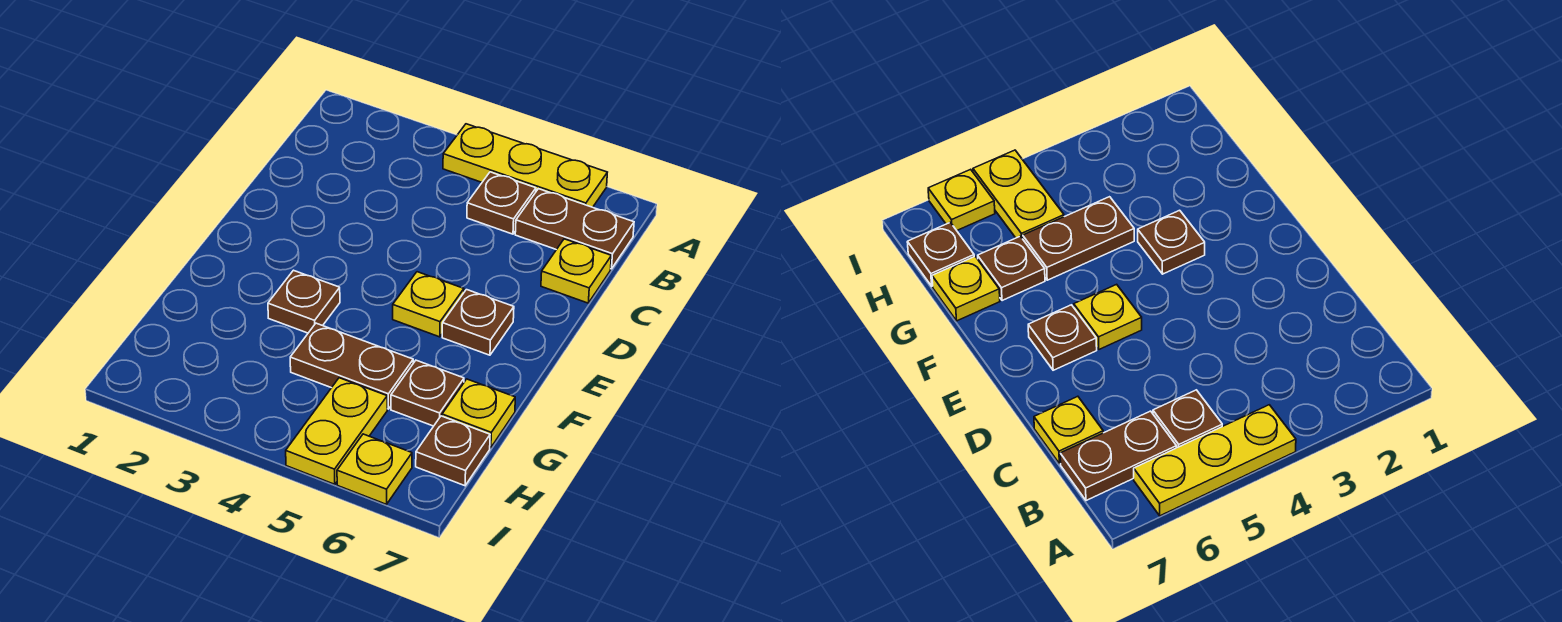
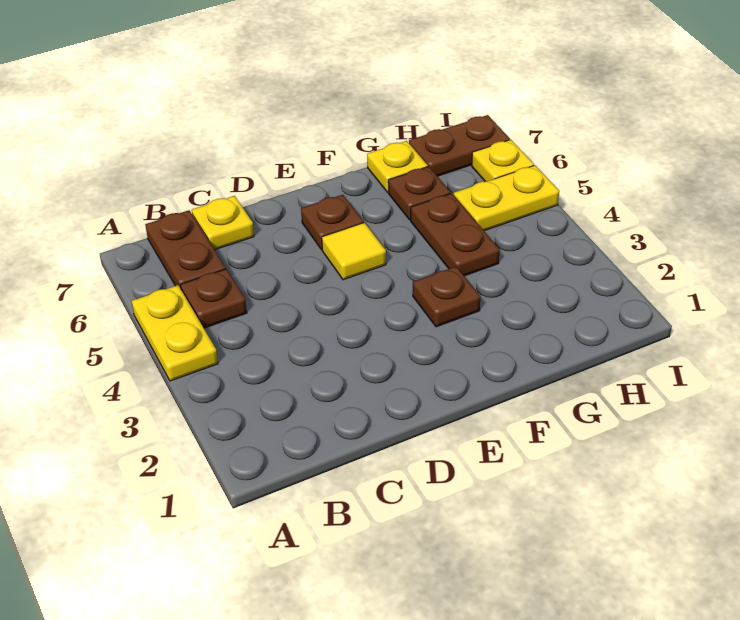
yellow 1x3 plate [443,124,607,207] -> yellow 1x2 plate [132,285,218,381]
yellow 1x1 plate [393,272,464,337] -> yellow 1x1 tile [322,223,386,280]
brown 1x1 plate [416,416,490,486] -> brown 1x2 plate [409,115,510,176]

